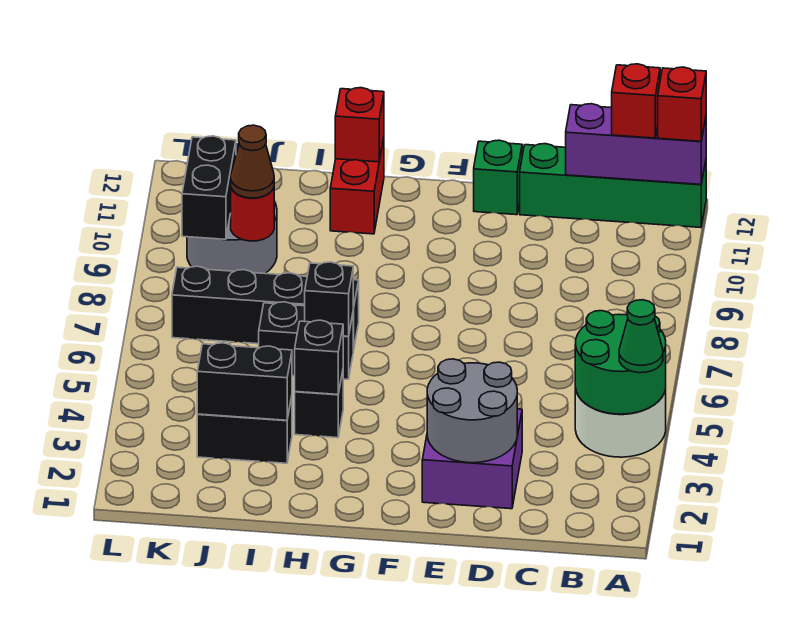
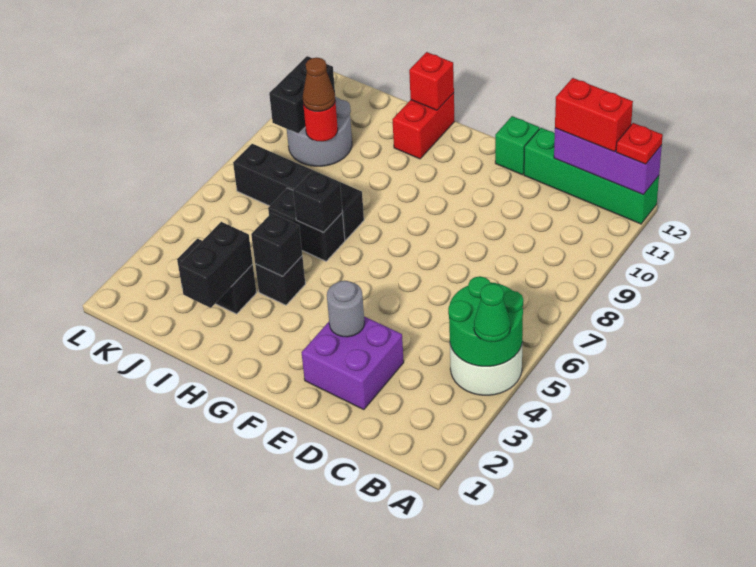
red 1x1 brick [658,67,706,141] -> red 1x1 plate [616,123,663,164]
red 1x1 brick [612,64,660,138] -> red 1x2 brick [555,78,633,152]
grey 2x2 round brick [427,359,517,463] -> grey 1x1 round brick [327,281,364,337]
black 1x2 brick [197,343,292,420] -> black 1x2 brick turned to [178,222,253,308]

